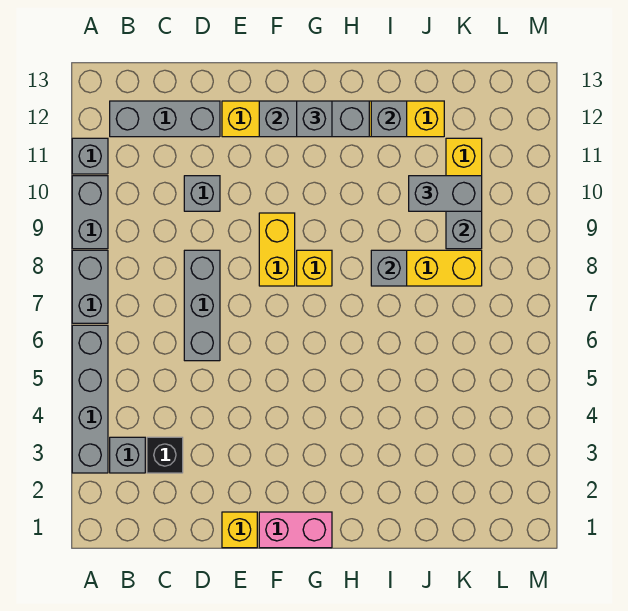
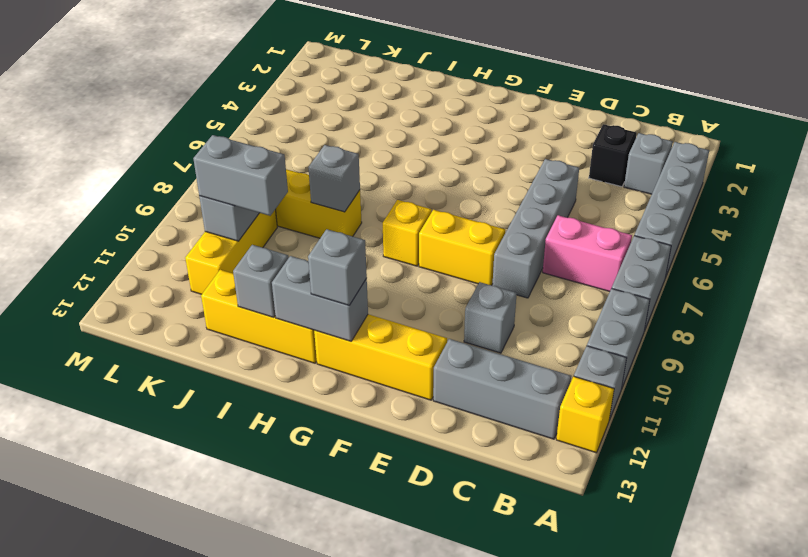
grey 1x3 brick [184,250,220,361] -> grey 1x4 brick [492,159,579,298]
yellow 1x1 brick [222,512,257,548] -> yellow 1x1 brick moved to [556,376,614,453]
pink 1x2 brick [259,512,332,548] -> pink 1x2 brick moved to [543,215,632,292]
yellow 1x2 brick [259,213,295,286] -> yellow 1x2 brick turned to [419,210,505,285]
grey 1x3 brick [259,101,369,137] -> grey 1x2 brick [272,256,368,341]

